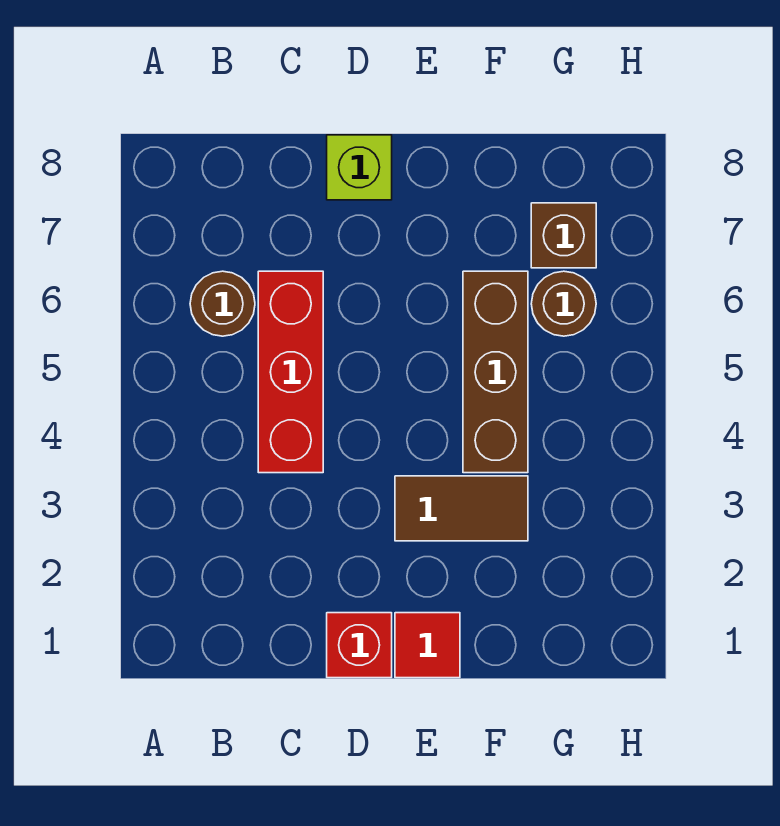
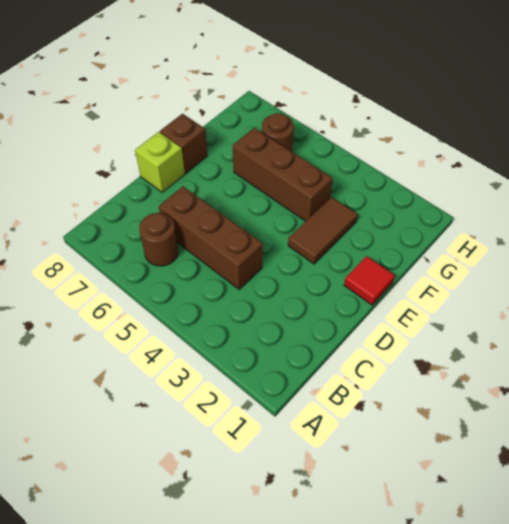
red 1x3 brick [258,271,323,473] -> brown 1x3 brick [159,186,263,289]
red 1x1 brick [327,613,392,678] -> none
brown 1x1 brick [531,203,596,268] -> brown 1x1 brick moved to [160,114,207,173]

